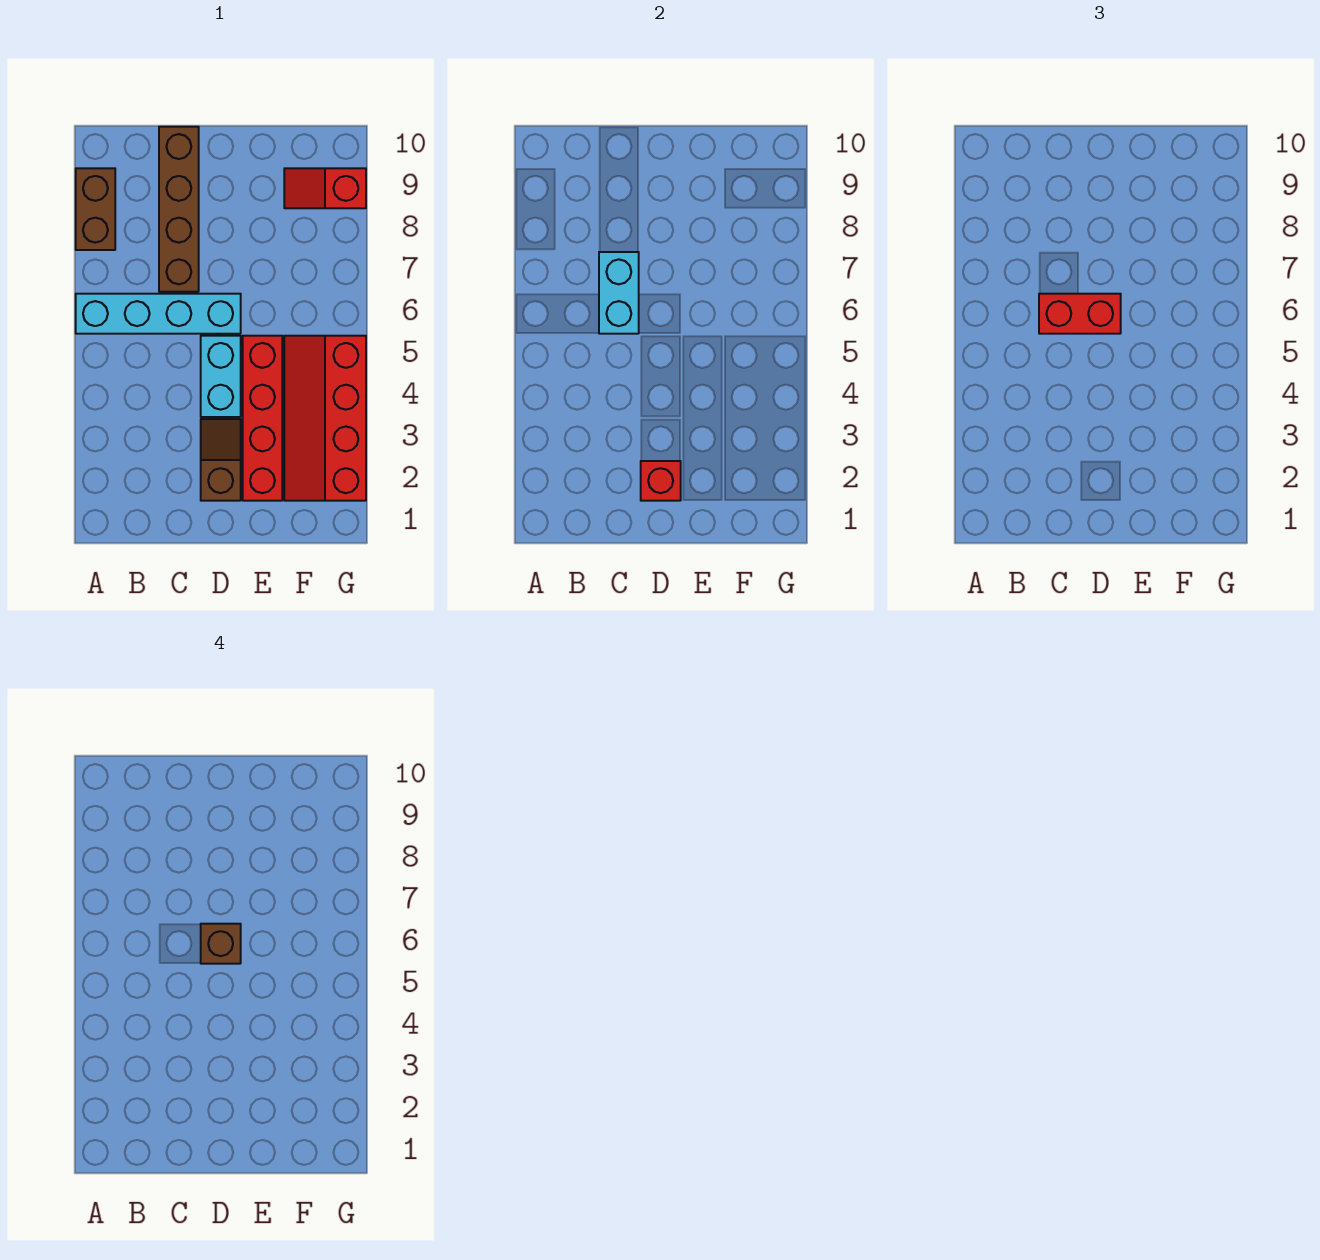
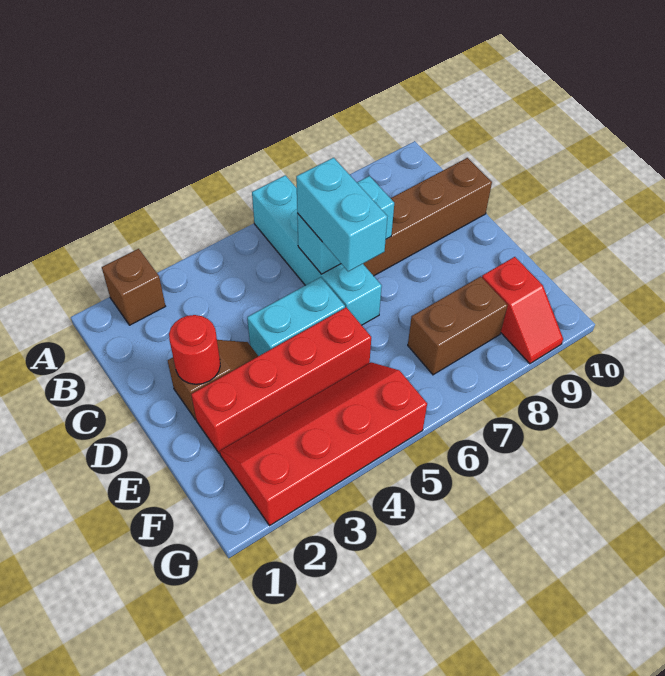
brown 1x2 brick [76,168,115,250] -> brown 1x2 brick moved to [408,276,508,375]
red 1x2 brick [1039,294,1121,334] -> cyan 1x2 brick [296,158,388,272]
red 1x1 brick [641,461,681,501] -> red 1x1 round brick [169,315,220,384]
brown 1x1 brick [201,924,241,964] -> brown 1x1 brick moved to [102,249,165,325]
red 1x2 slope [284,168,366,208] -> red 1x2 slope turned to [482,257,563,364]

